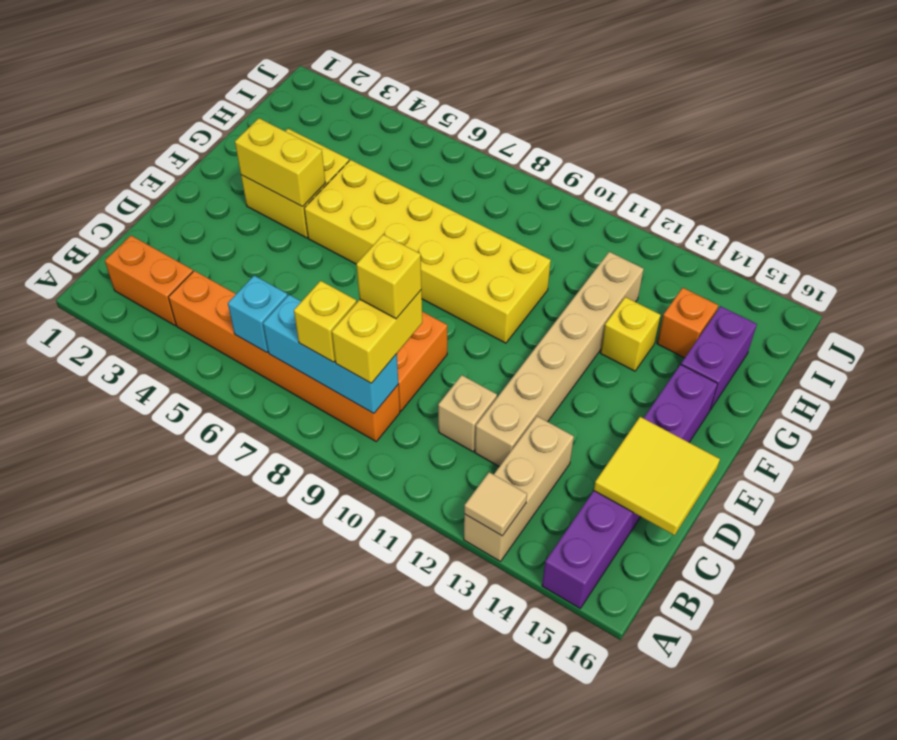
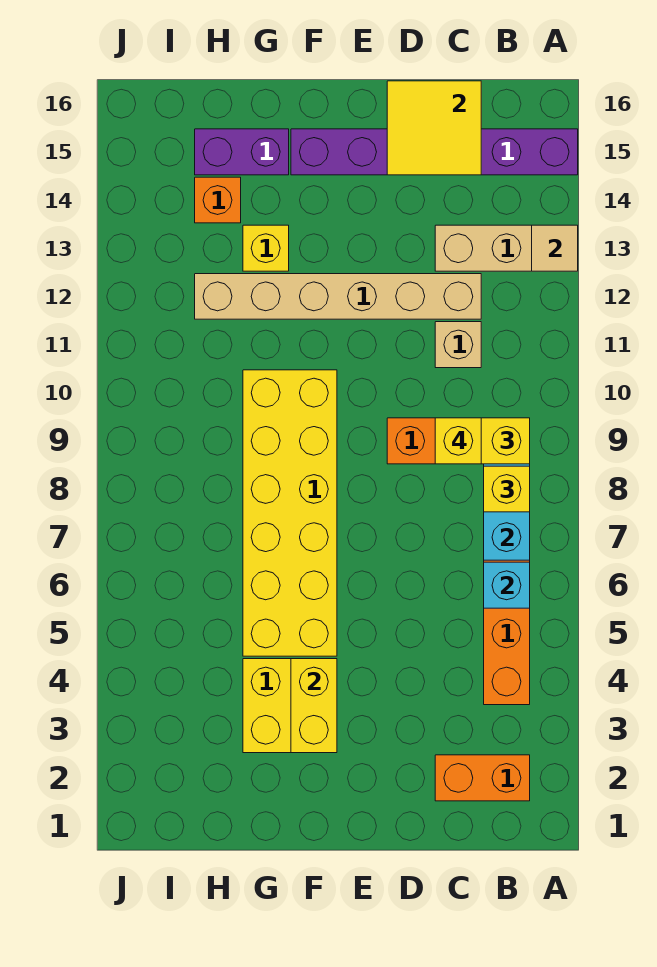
orange 1x2 brick [105,236,193,326] -> orange 1x2 brick turned to [435,755,530,801]

